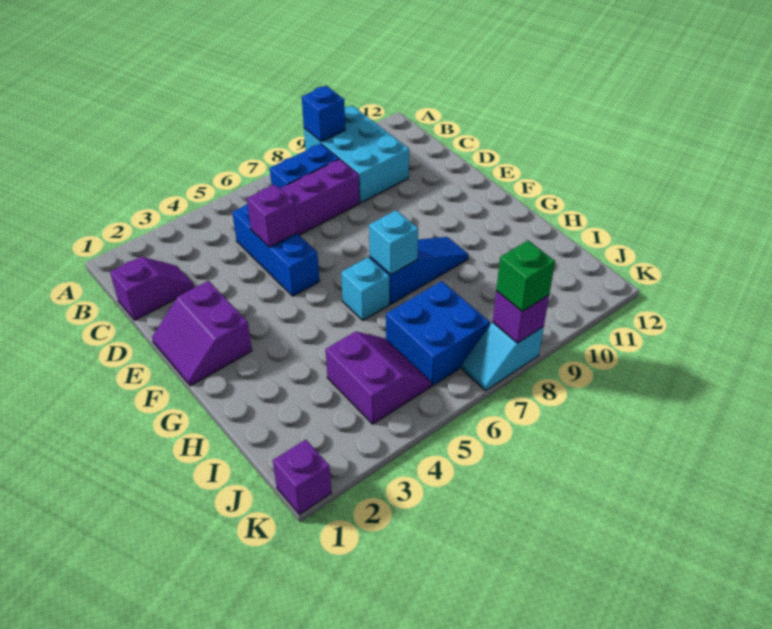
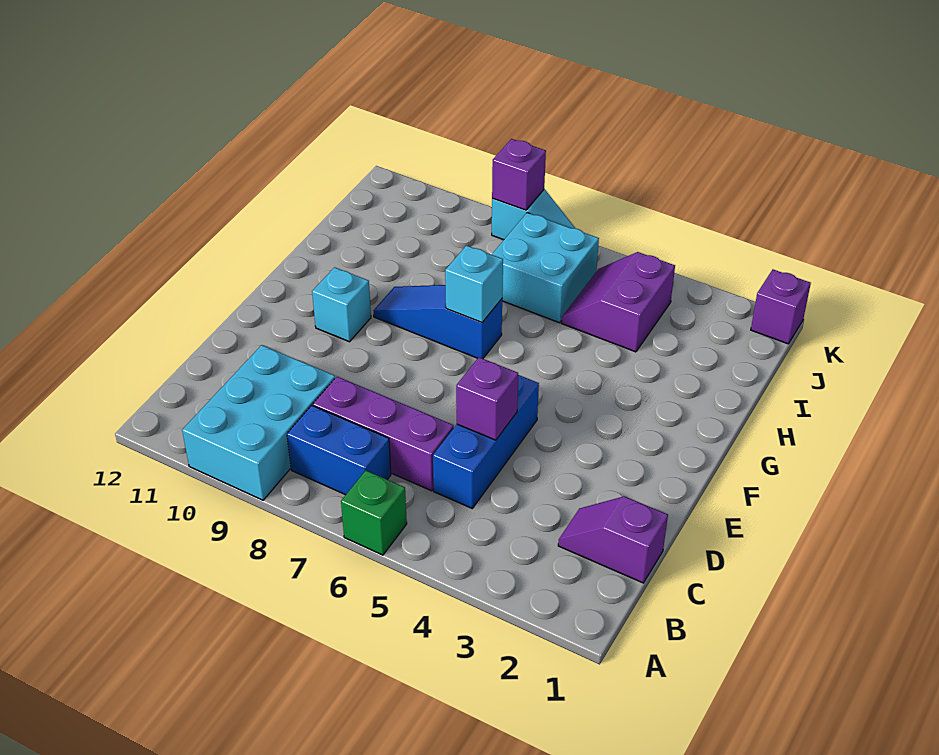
blue 1x1 brick [302,86,345,141] -> none
purple 2x2 slope [152,281,252,386] -> none
cyan 1x1 brick [341,257,389,320] -> cyan 1x1 brick moved to [312,267,371,342]
blue 2x2 brick [386,281,490,386] -> cyan 2x2 brick [492,213,599,323]
green 1x1 brick [496,240,555,312] -> green 1x1 brick moved to [341,471,407,555]

